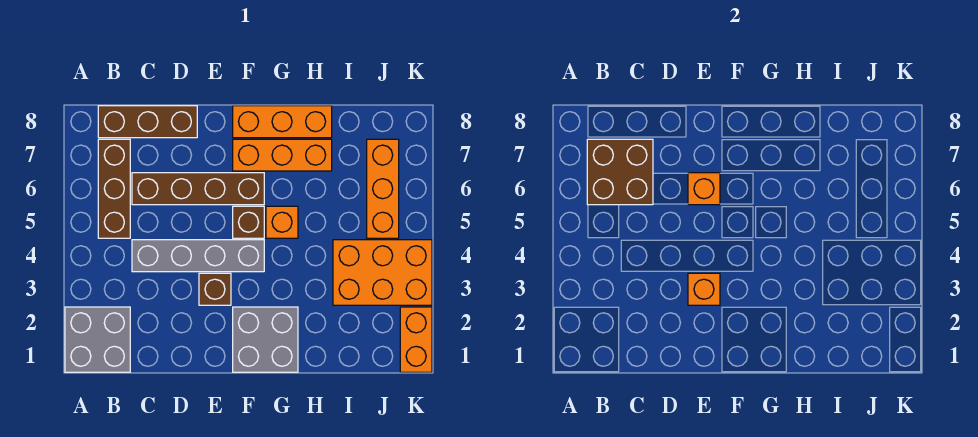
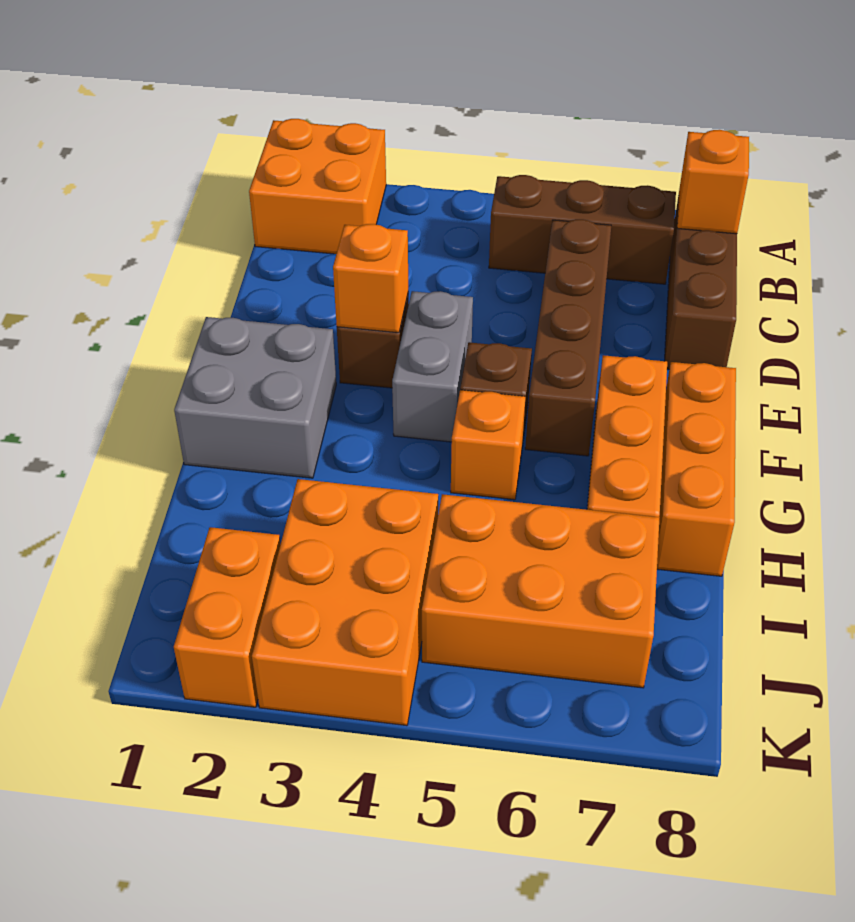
grey 2x2 brick [65,307,130,372] -> orange 2x2 brick [249,119,386,254]
brown 2x2 brick [587,139,653,205] -> none
grey 1x4 brick [132,240,264,272] -> grey 1x2 brick [392,291,473,442]
orange 1x1 brick [688,173,720,205] -> orange 1x1 brick moved to [677,130,749,234]
orange 1x3 brick [367,139,399,238] -> orange 2x3 brick [422,494,660,688]
orange 1x2 brick [400,307,432,372] -> orange 1x2 brick turned to [174,527,280,707]

